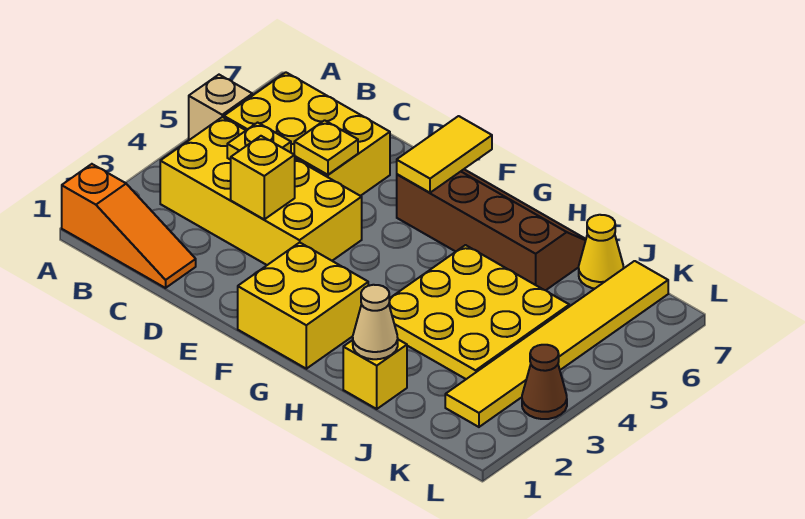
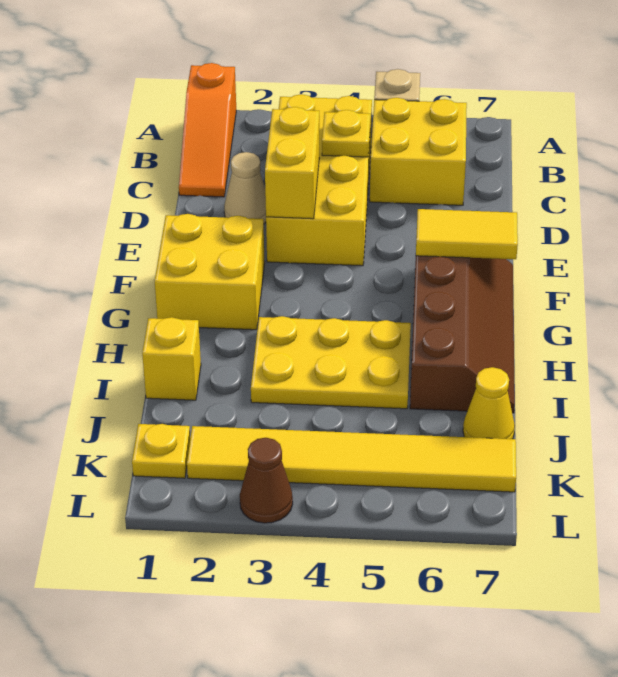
yellow 2x3 brick [224,72,390,196] -> yellow 2x2 brick [370,98,467,205]
yellow 1x1 brick [231,136,295,219] -> yellow 1x2 brick [265,107,319,219]
yellow 1x1 plate [294,120,358,175] -> yellow 1x1 plate moved to [132,424,190,478]
yellow 3x3 plate [389,245,569,379] -> yellow 2x3 plate [251,316,411,409]
tan 1x1 cone [353,285,398,359] -> tan 1x1 cone moved to [224,152,266,224]

